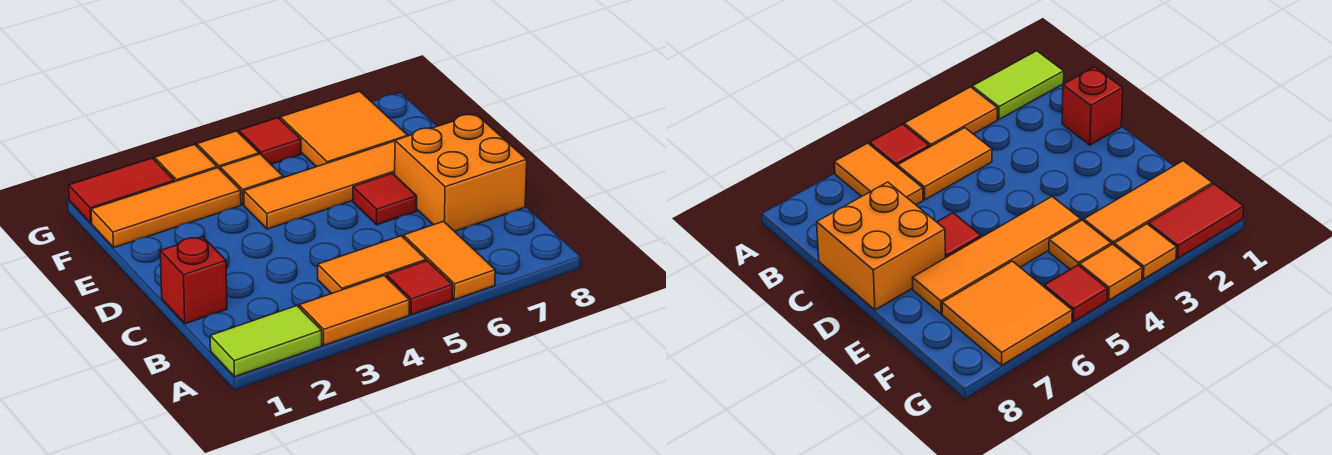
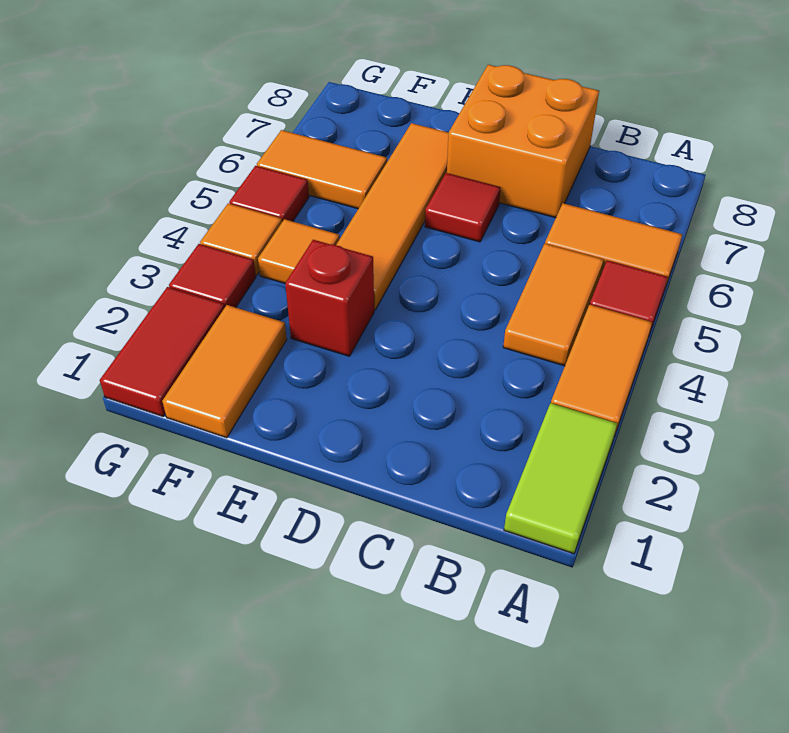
red 1x1 brick [160,237,227,324] -> red 1x1 brick moved to [285,240,374,356]
orange 1x3 tile [91,168,241,248] -> orange 1x2 tile [162,305,287,438]
orange 2x2 tile [280,91,408,167] -> orange 1x2 tile [257,130,387,209]
orange 1x1 tile [155,144,217,182] -> red 1x1 tile [169,244,256,308]

